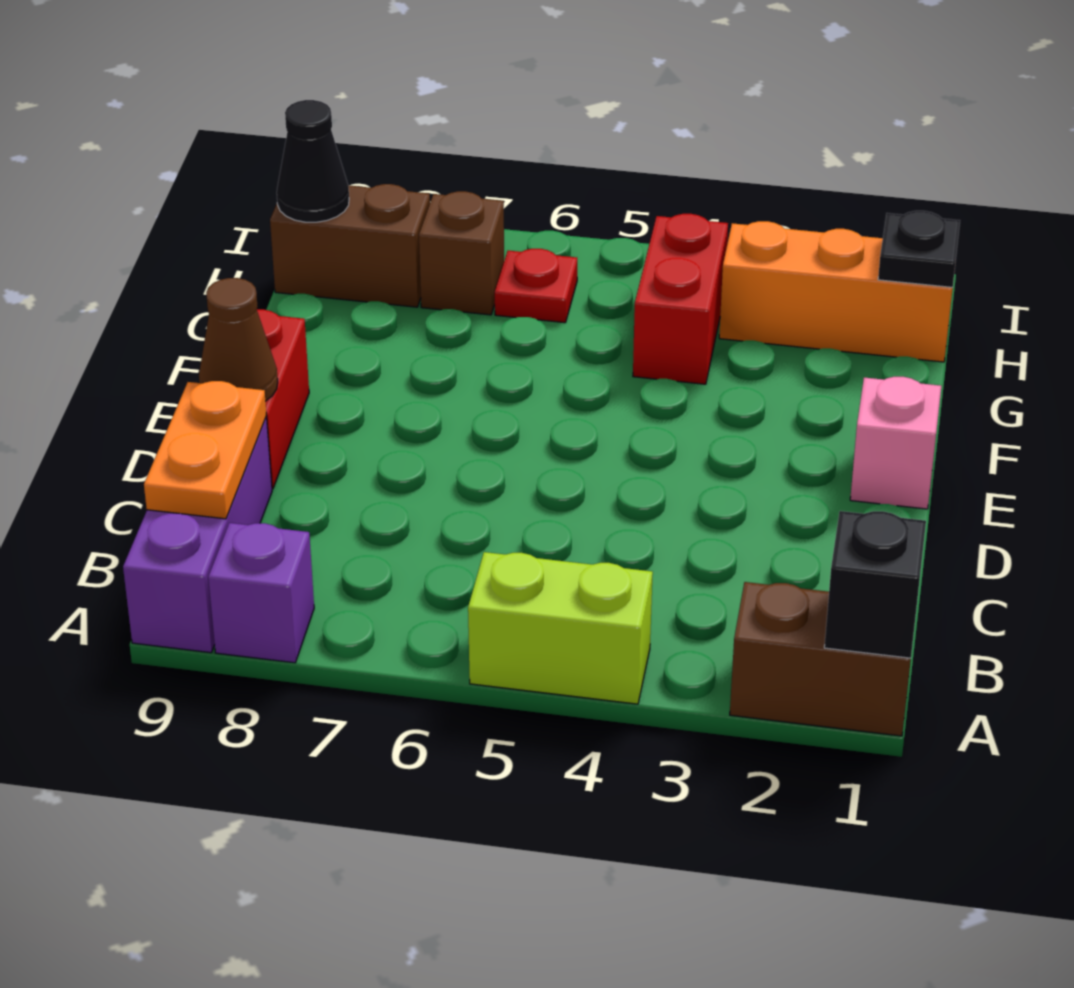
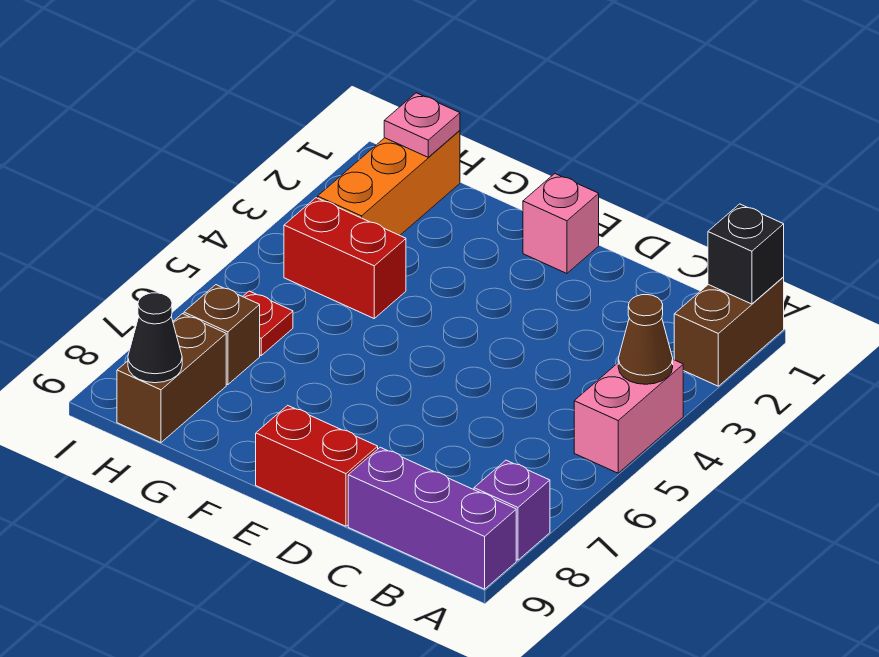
lime 1x2 brick [468,552,653,704] -> pink 1x2 brick [574,360,683,473]
orange 1x2 plate [144,381,266,519] -> none
brown 1x1 cone [199,278,278,401] -> brown 1x1 cone moved to [618,295,673,384]
black 1x1 plate [878,211,960,287] -> pink 1x1 plate [384,93,460,157]

